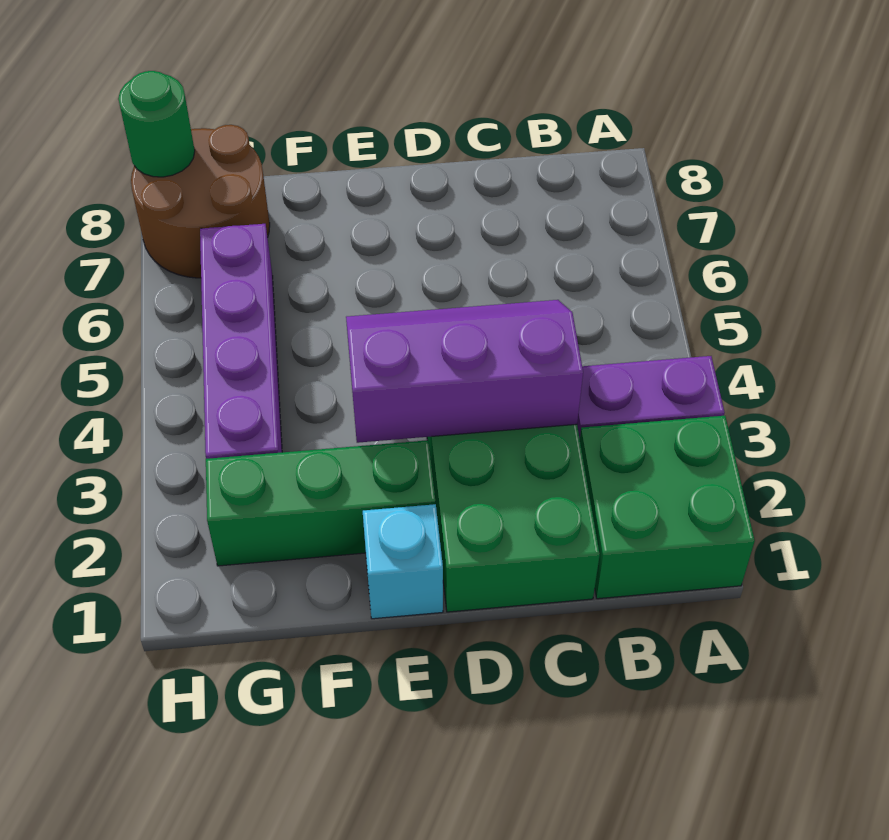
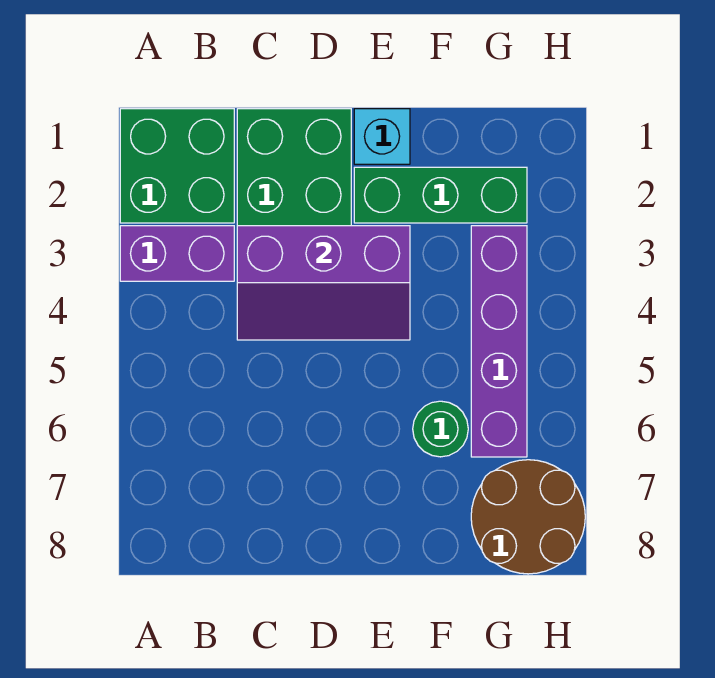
green 1x1 round brick [118,71,195,177] -> green 1x1 round brick moved to [413,401,468,457]

